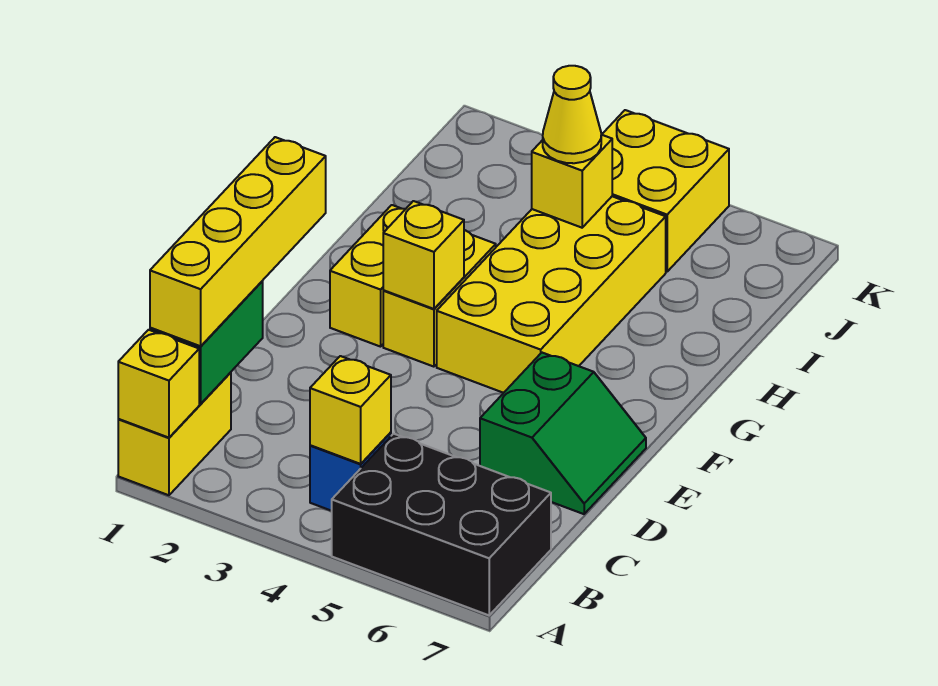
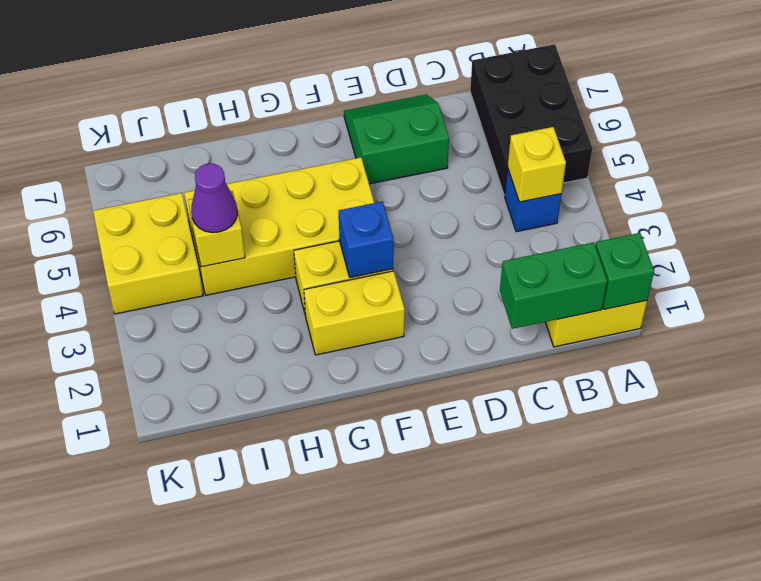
yellow 1x1 brick [118,330,199,438] -> green 1x1 brick [595,233,654,309]
yellow 1x4 brick [150,137,326,346] -> none
yellow 1x1 brick [383,201,464,309] -> blue 1x1 brick [339,201,394,278]
yellow 1x1 cone [543,66,601,163] -> purple 1x1 cone [191,163,237,233]

